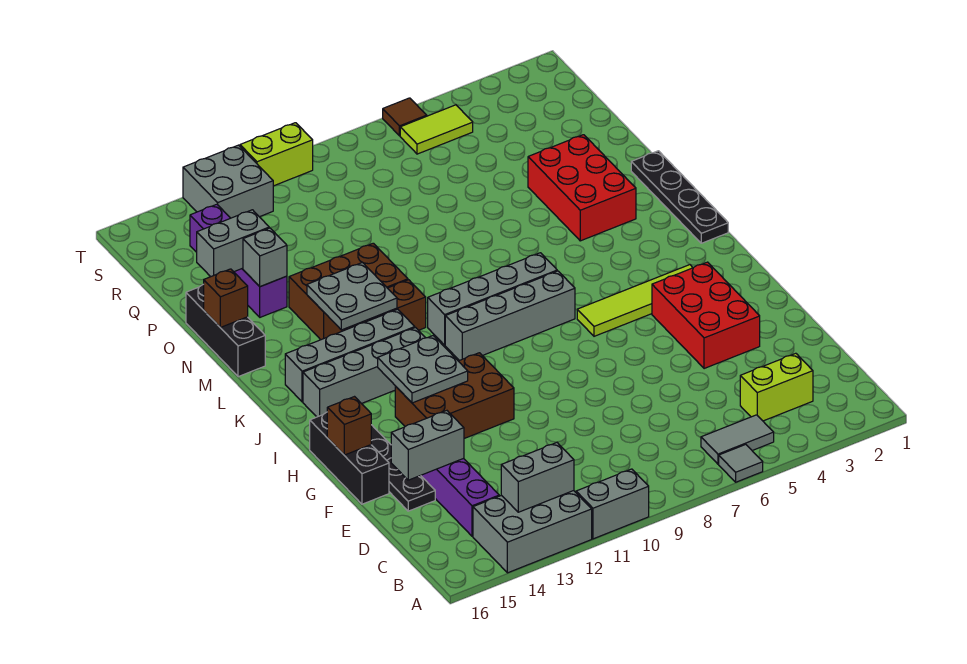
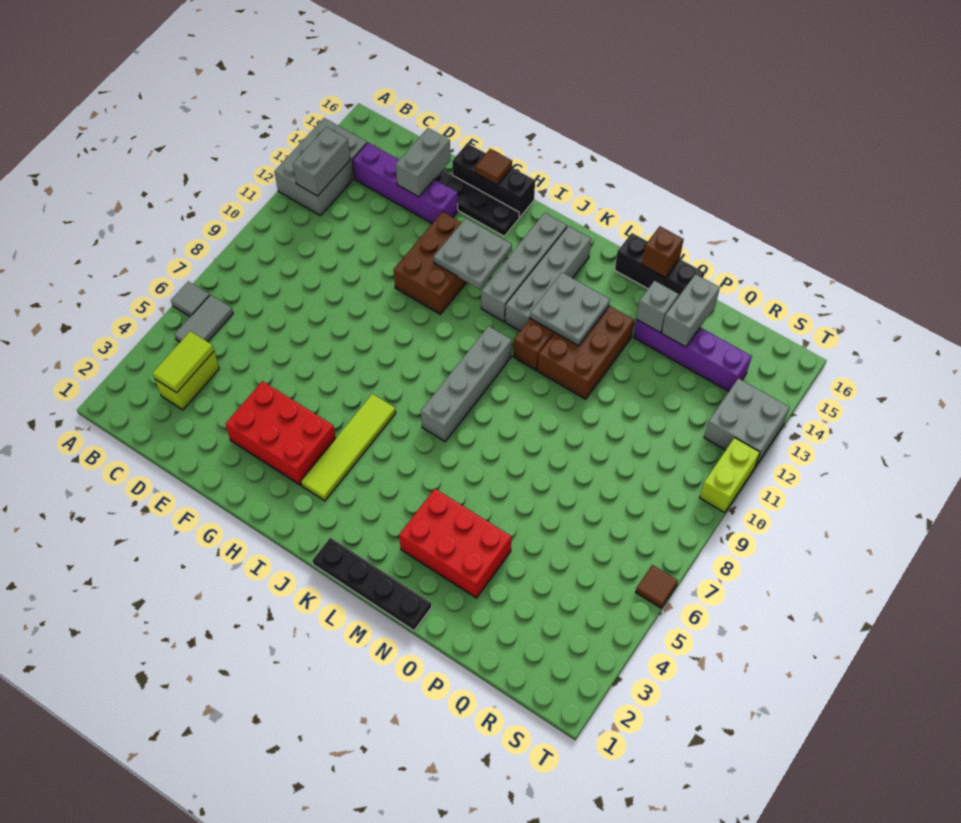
grey 1x2 brick [576,469,649,539] -> none
brown 1x1 brick [327,397,371,455] -> brown 1x1 tile [475,149,512,185]
grey 1x4 brick [445,271,575,361] -> none
lime 1x2 tile [400,105,473,154] -> lime 1x2 tile moved to [153,331,214,393]

